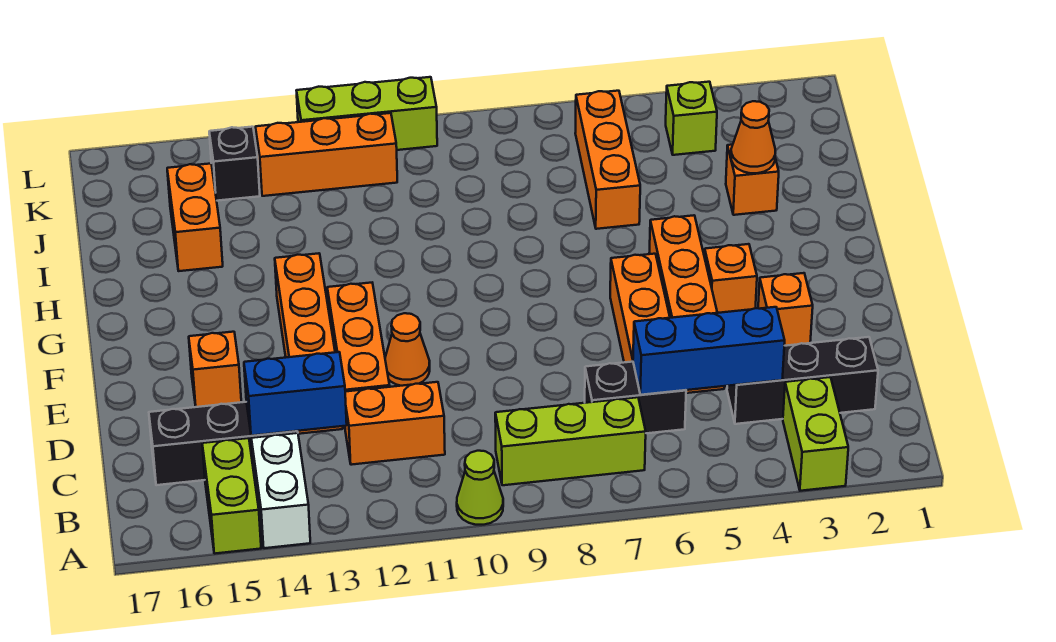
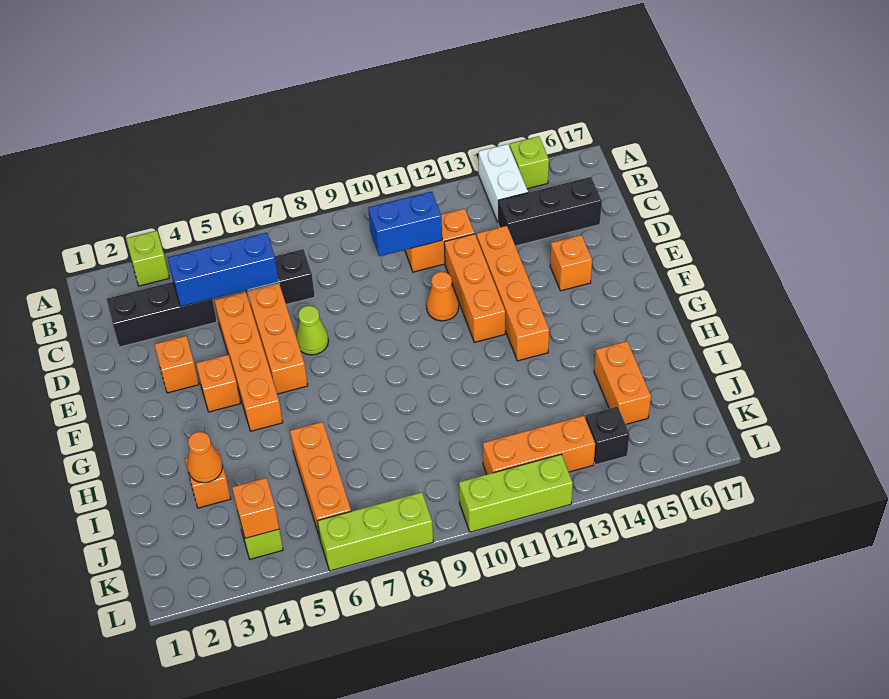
lime 1x2 brick [783,377,848,491] -> lime 1x1 brick [126,231,169,286]
lime 1x1 cone [457,451,503,525] -> lime 1x1 cone moved to [296,306,328,355]
lime 1x2 brick [202,438,261,554] -> lime 1x1 brick [510,136,549,189]
lime 1x3 brick [495,397,646,485] -> lime 1x3 brick moved to [318,492,433,571]
blue 1x2 brick [244,352,347,436] -> blue 1x2 brick moved to [368,192,442,256]
none -> orange 1x1 brick [232,478,279,538]

